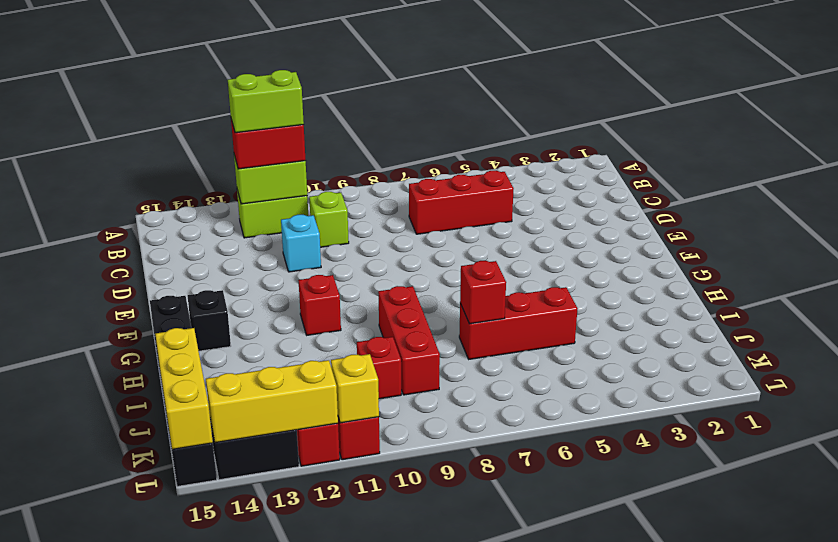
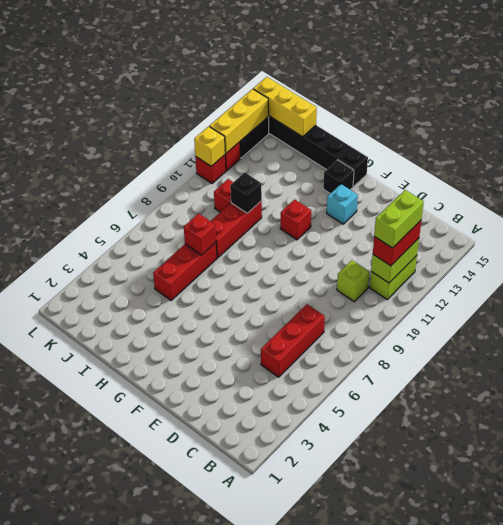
cyan 1x1 brick [281,215,321,272] -> cyan 1x1 brick moved to [327,184,358,224]
red 1x3 brick [378,286,440,395] -> red 1x3 brick turned to [211,201,262,258]
none -> black 1x1 brick [230,173,262,213]

